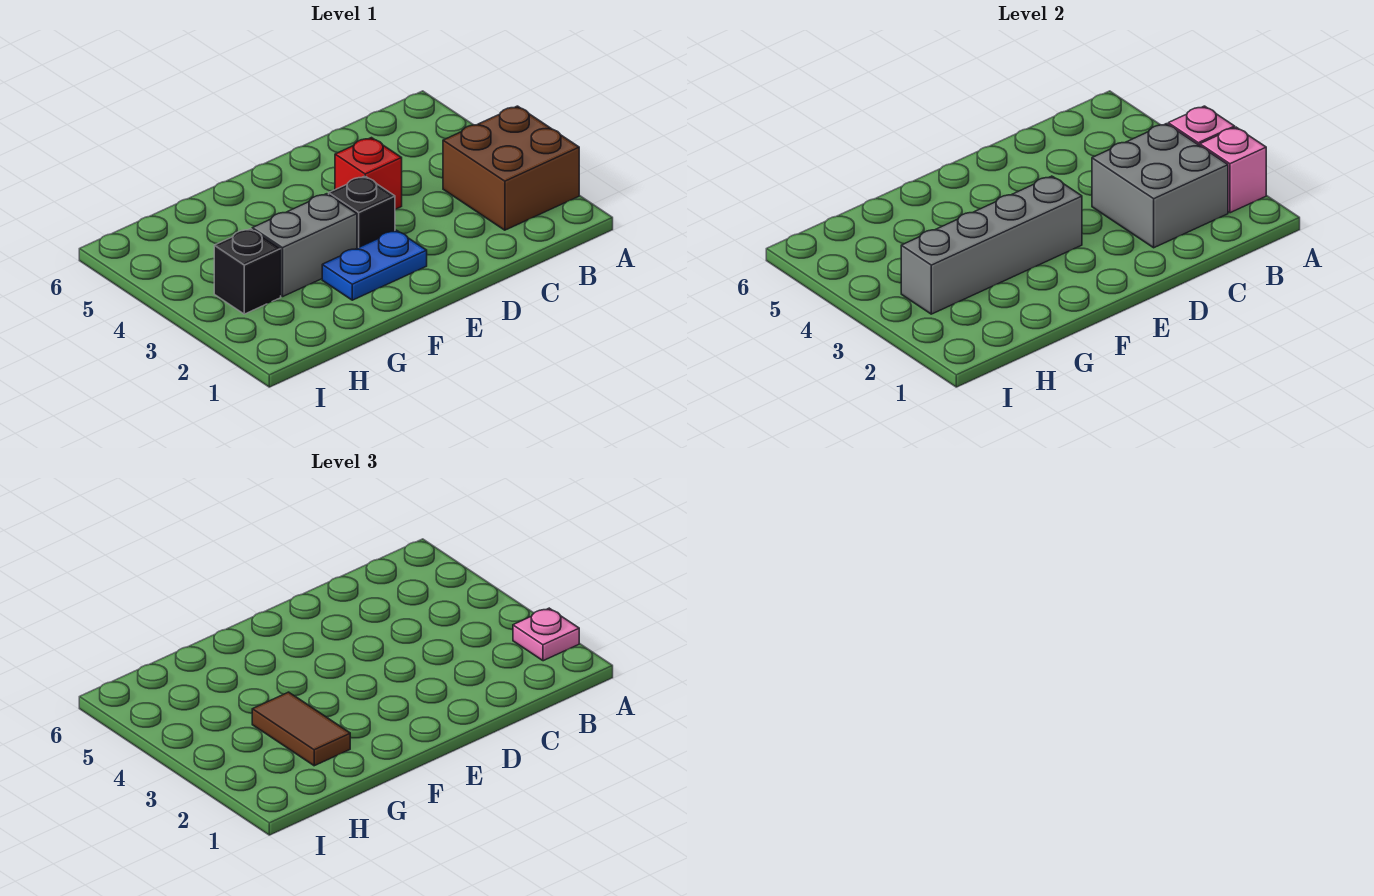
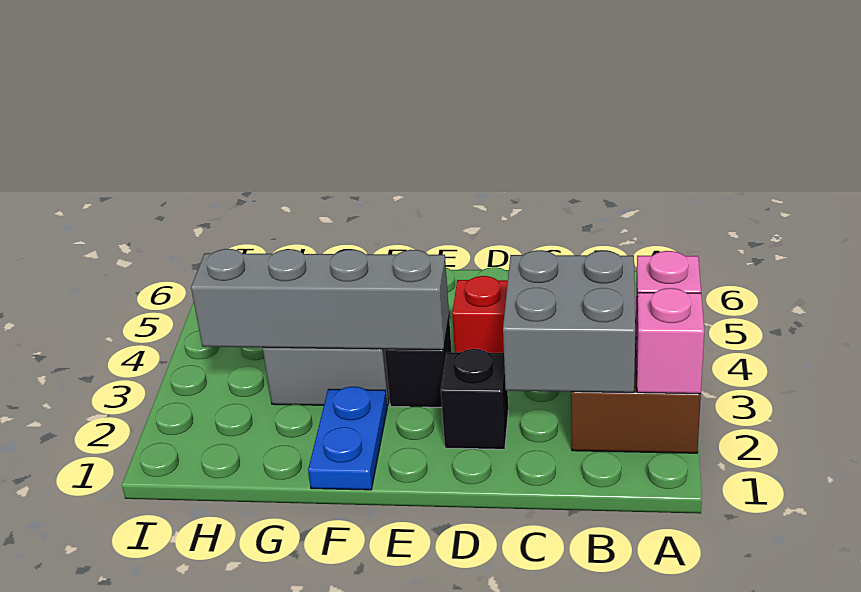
pink 1x1 plate [513,608,579,661] -> none
blue 1x2 plate [322,230,427,300] -> blue 1x2 plate turned to [308,387,387,490]
brown 1x2 tile [252,692,350,766] -> none
black 1x1 brick [214,229,281,314] -> black 1x1 brick moved to [441,349,508,449]

